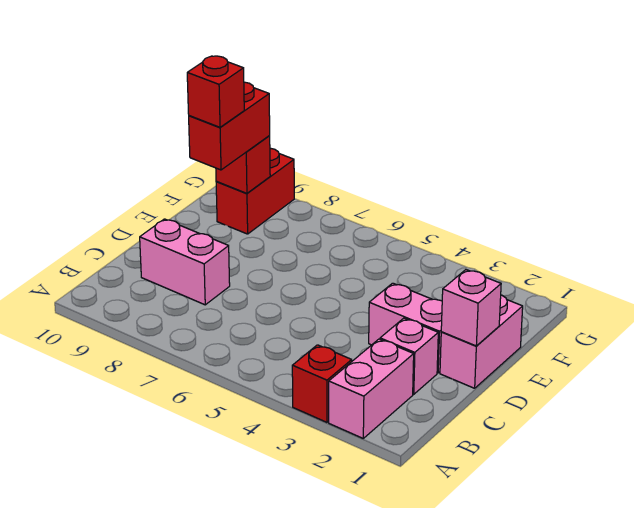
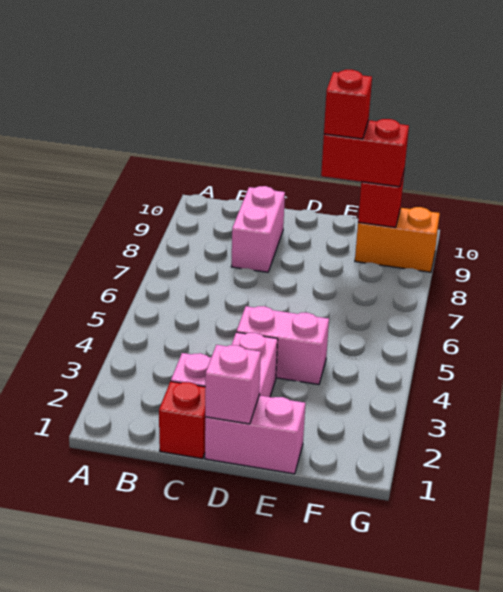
pink 1x2 brick [329,339,414,438] -> pink 1x2 brick moved to [237,306,329,385]
red 1x1 brick [292,345,352,422] -> red 1x1 brick moved to [159,381,205,459]
red 1x2 brick [216,148,294,234] -> orange 1x2 brick [355,207,440,272]

